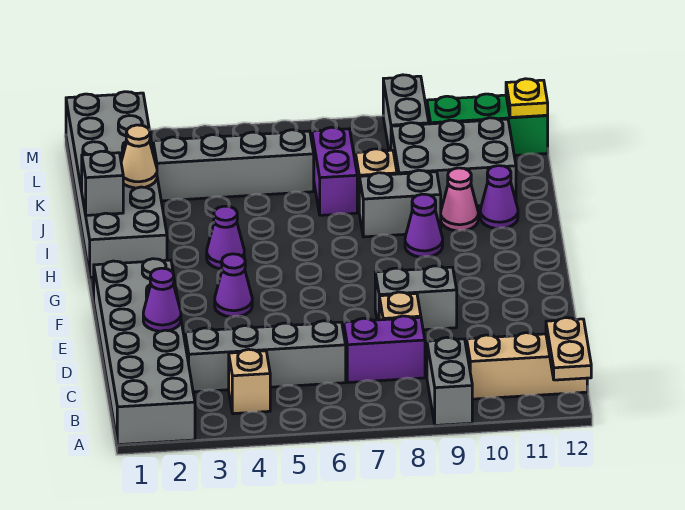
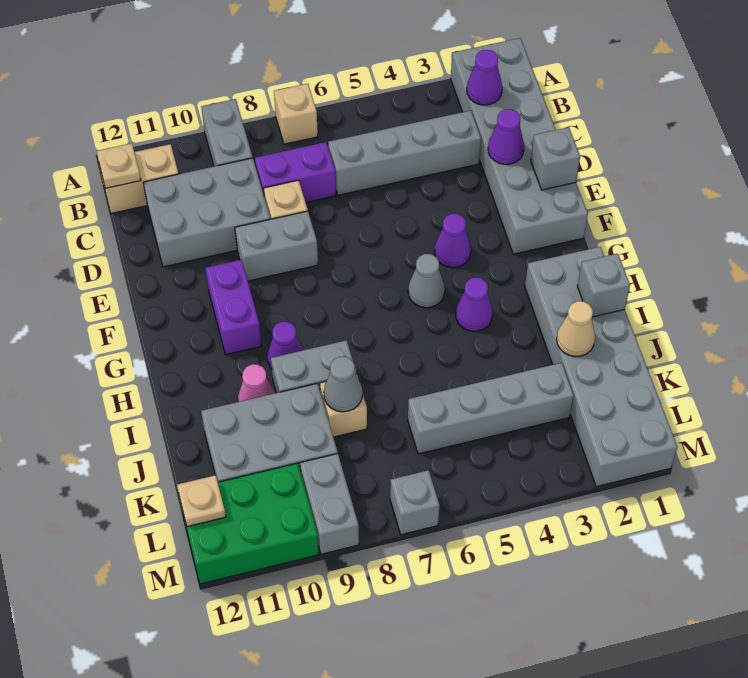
tan 1x2 plate [546,318,591,380] -> tan 1x1 plate [97,143,141,188]
tan 1x1 brick [229,349,270,414] -> tan 1x1 brick moved to [274,84,318,144]
tan 1x3 brick [467,333,587,399] -> tan 1x2 brick [100,144,178,214]
none -> grey 2x3 brick [143,158,270,267]
none -> grey 1x1 brick [531,127,580,190]
none -> grey 1x1 cone [408,254,445,308]
purple 1x1 cone [480,166,518,228] -> purple 1x1 cone moved to [467,50,502,105]
purple 1x2 brick [312,127,357,215] -> purple 1x2 brick moved to [206,260,262,355]
none -> grey 1x1 cone [324,357,363,412]
green 1x3 brick [427,94,548,155] -> green 2x3 brick [179,463,319,584]
yellow 1x1 plate [506,79,548,118] -> tan 1x1 plate [177,475,226,527]
none -> grey 1x1 brick [390,470,440,535]

